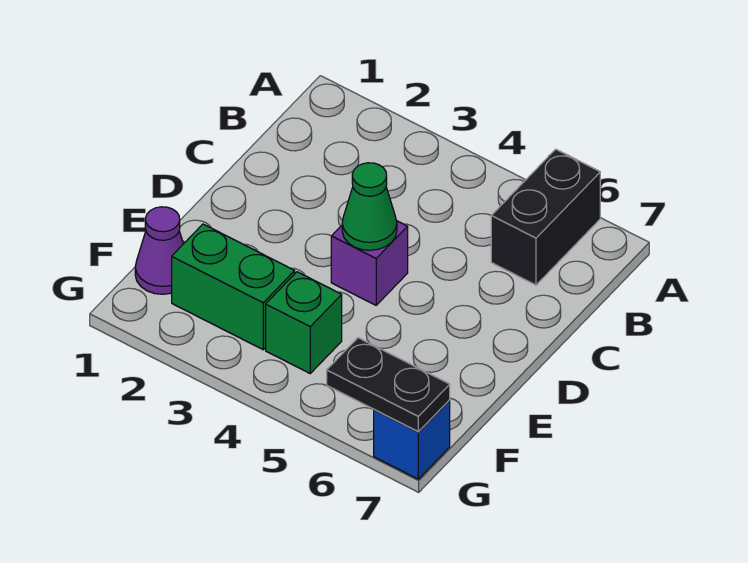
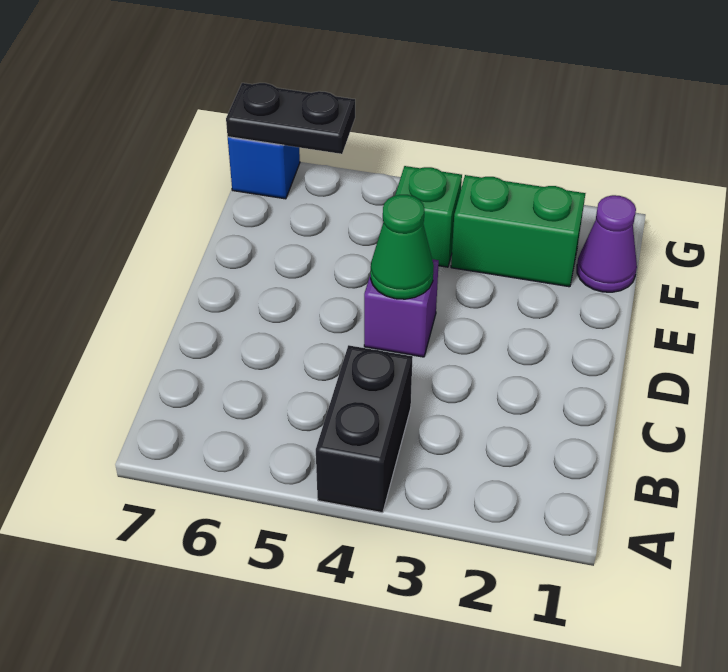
black 1x2 brick [491,149,600,285] -> black 1x2 brick moved to [316,345,413,513]

